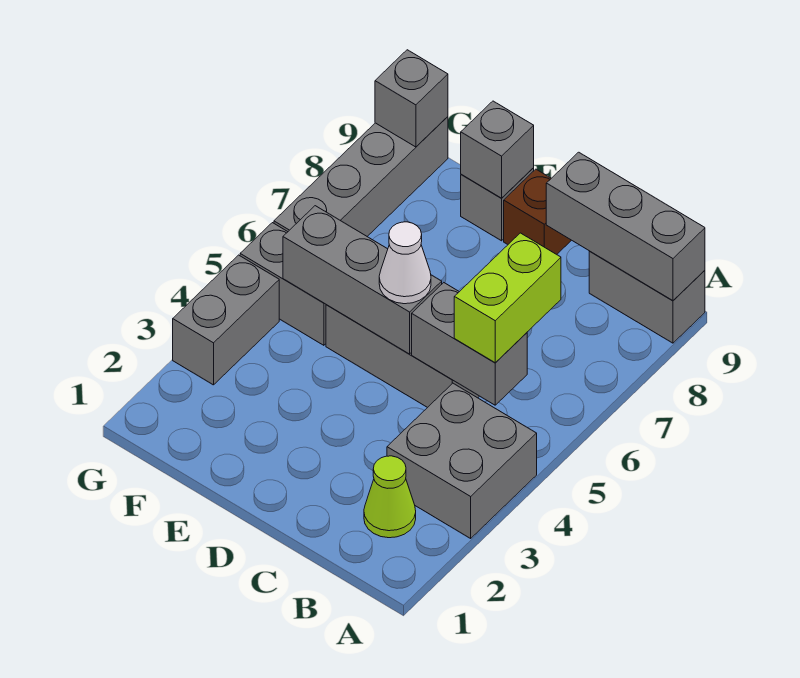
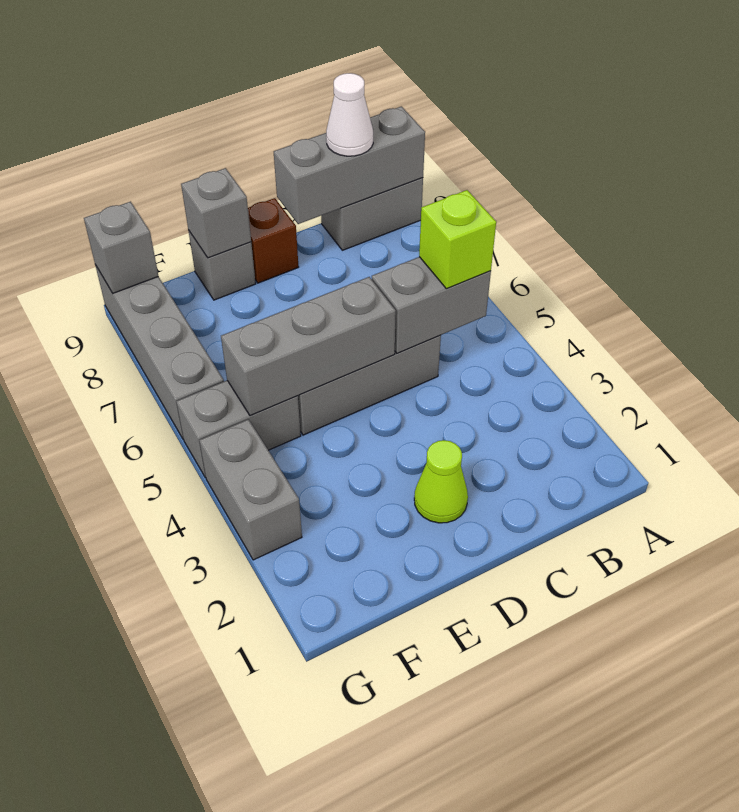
grey 2x2 brick [387,383,537,538] -> none
lime 1x1 cone [364,456,416,538] -> lime 1x1 cone moved to [414,440,468,523]
lime 1x2 brick [454,233,561,363] -> lime 1x1 brick [419,190,496,289]
white 1x1 cone [379,222,431,304] -> white 1x1 cone moved to [326,73,373,156]

